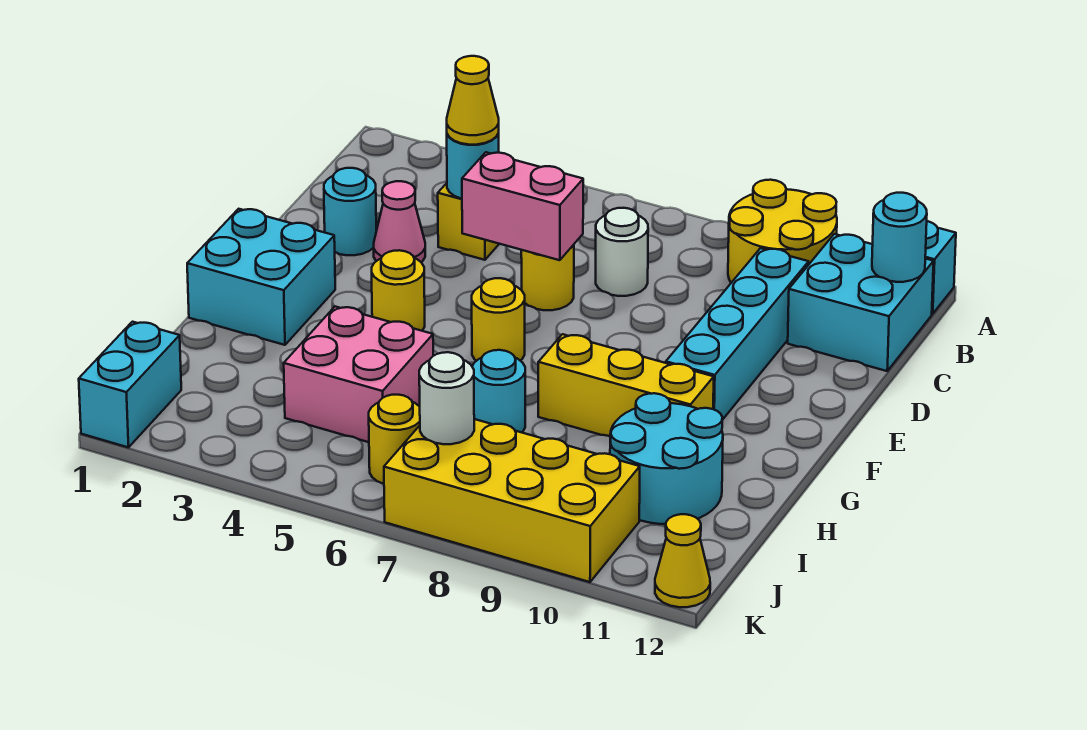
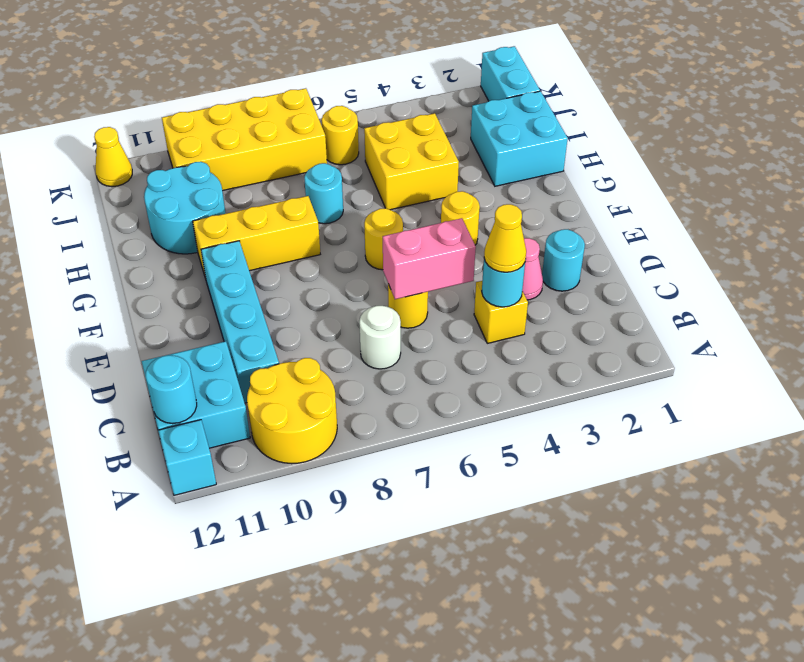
cyan 2x2 brick [187,209,335,345] -> cyan 2x2 brick moved to [471,91,568,186]
pink 2x2 brick [284,307,433,442] -> yellow 2x2 brick [364,113,459,210]
white 1x1 round brick [419,352,474,444] -> none

